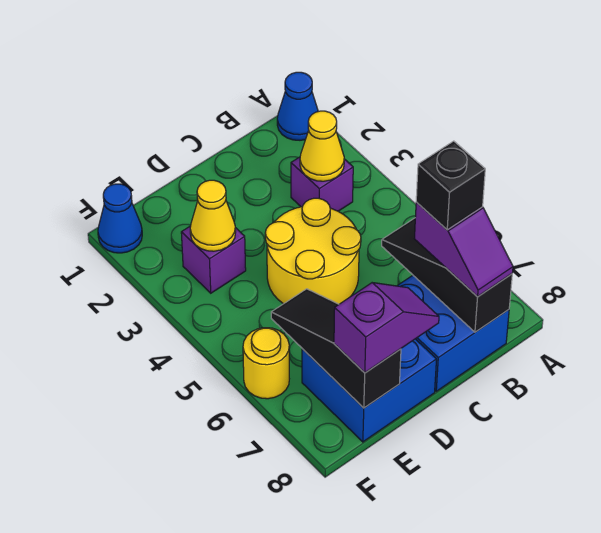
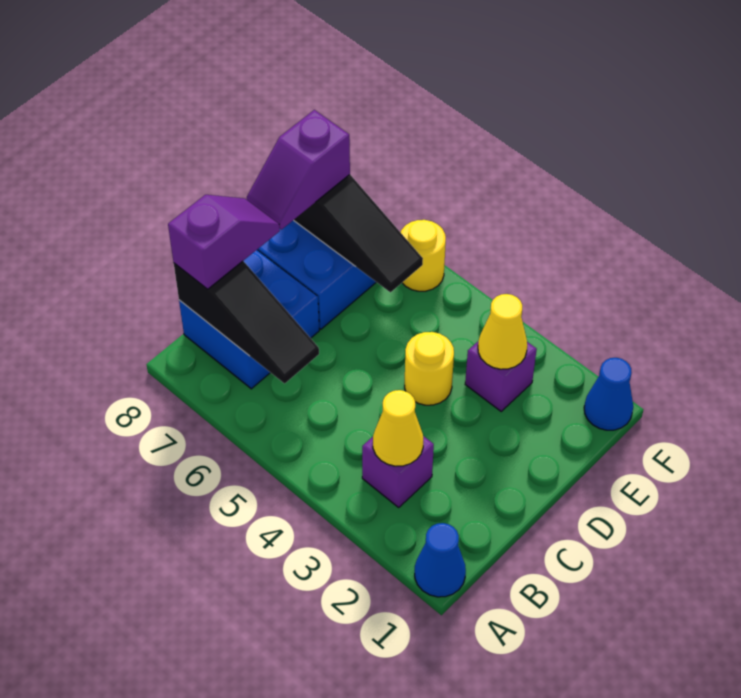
purple 1x2 slope [414,202,513,297] -> purple 1x2 slope turned to [168,195,280,289]
black 1x1 brick [416,141,485,230] -> none
yellow 2x2 round brick [265,198,361,304] -> yellow 1x1 round brick [405,332,454,405]

